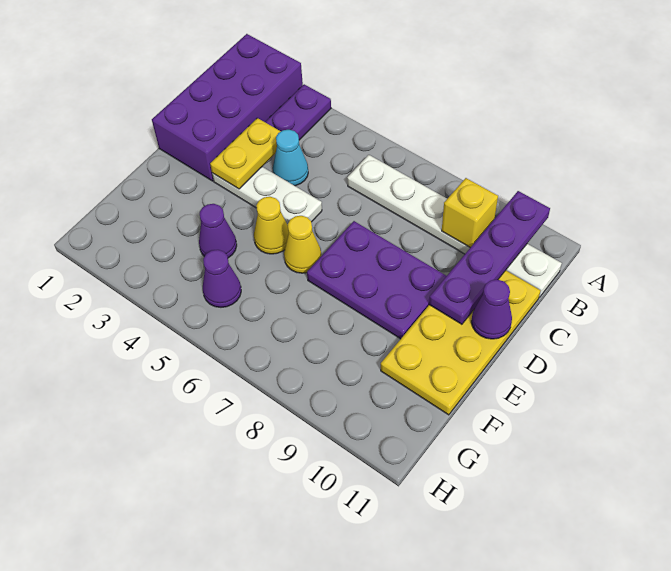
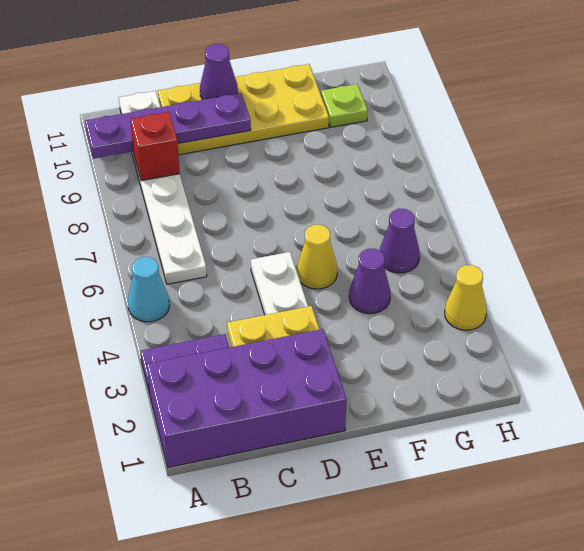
yellow 1x1 brick [442,178,498,248] -> red 1x1 brick [130,112,180,181]
cyan 1x1 cone [273,130,308,186] -> cyan 1x1 cone moved to [128,257,170,322]
purple 2x3 plate [307,221,446,339] -> none
yellow 1x1 cone [284,216,321,273] -> yellow 1x1 cone moved to [445,265,487,330]
none -> lime 1x1 plate [321,84,368,127]

